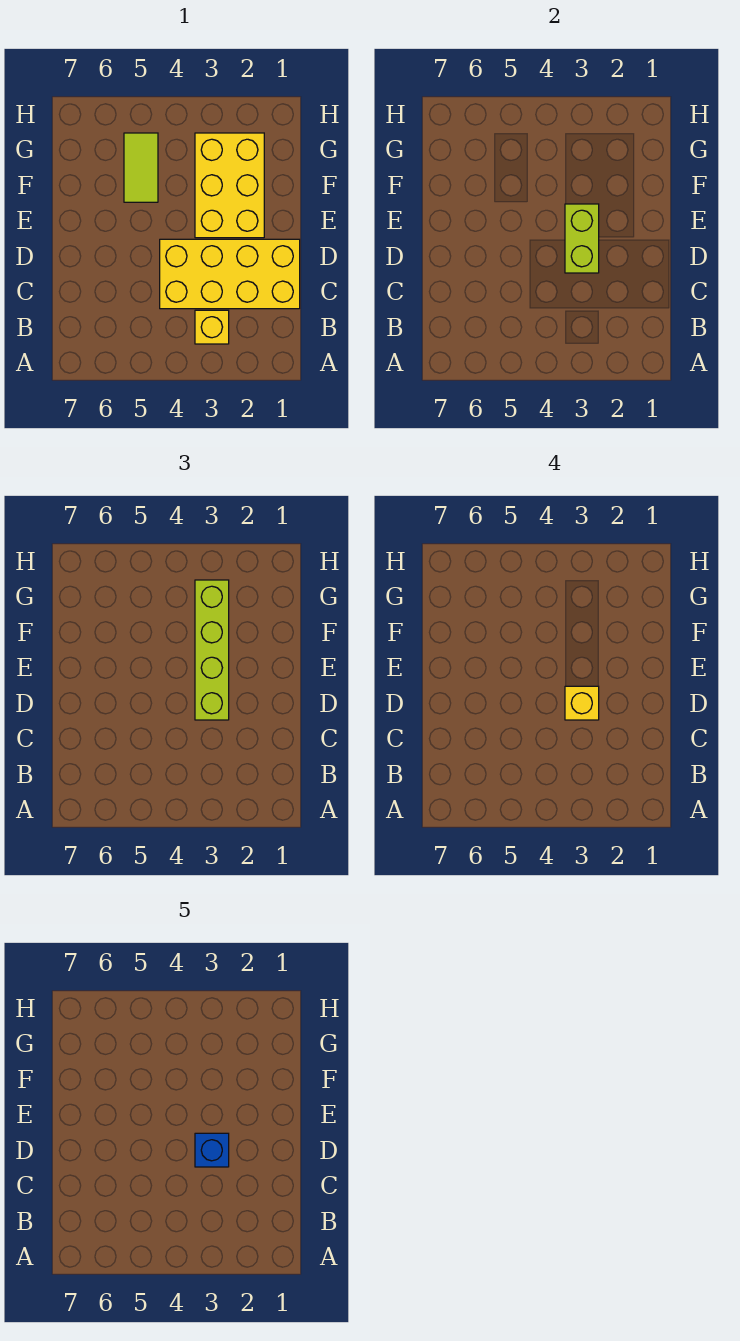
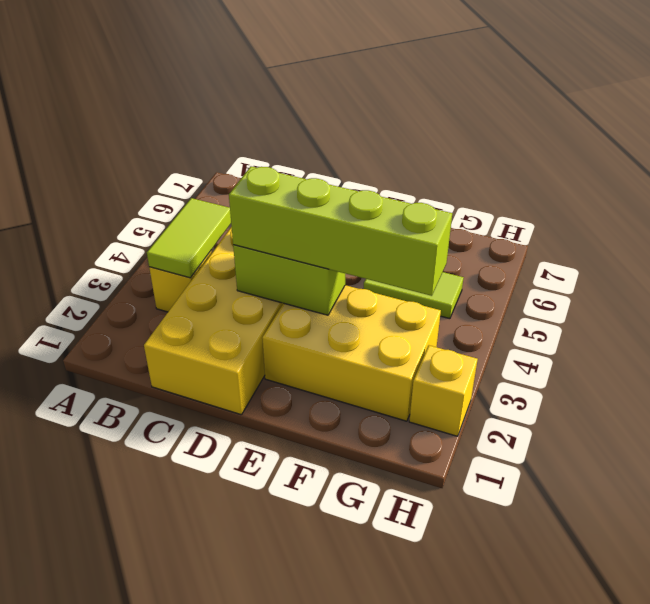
none -> lime 1x2 tile [147,198,231,278]
yellow 1x1 brick [565,686,599,720] -> yellow 1x1 brick moved to [409,345,478,436]
blue 1x1 brick [195,1133,229,1167] -> none

